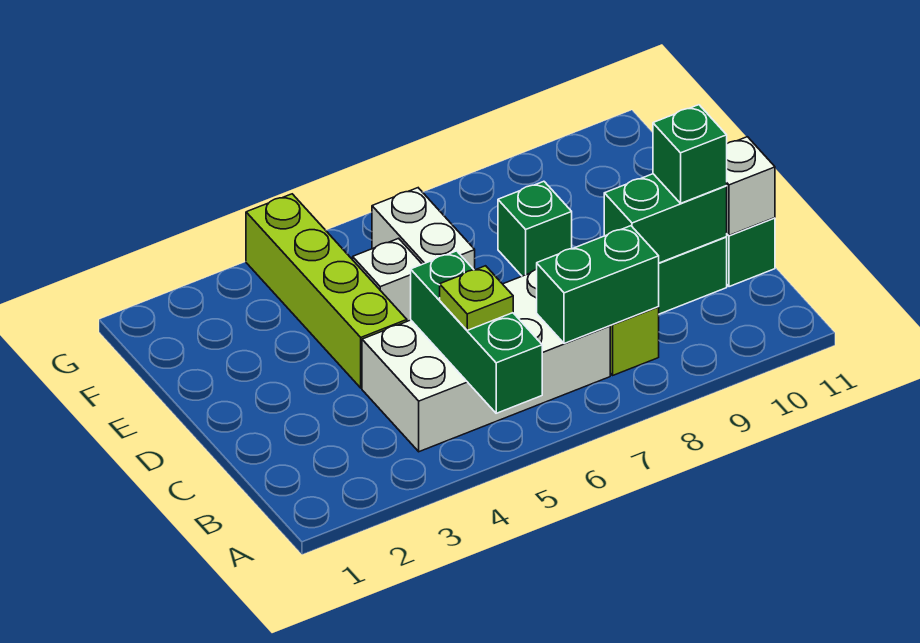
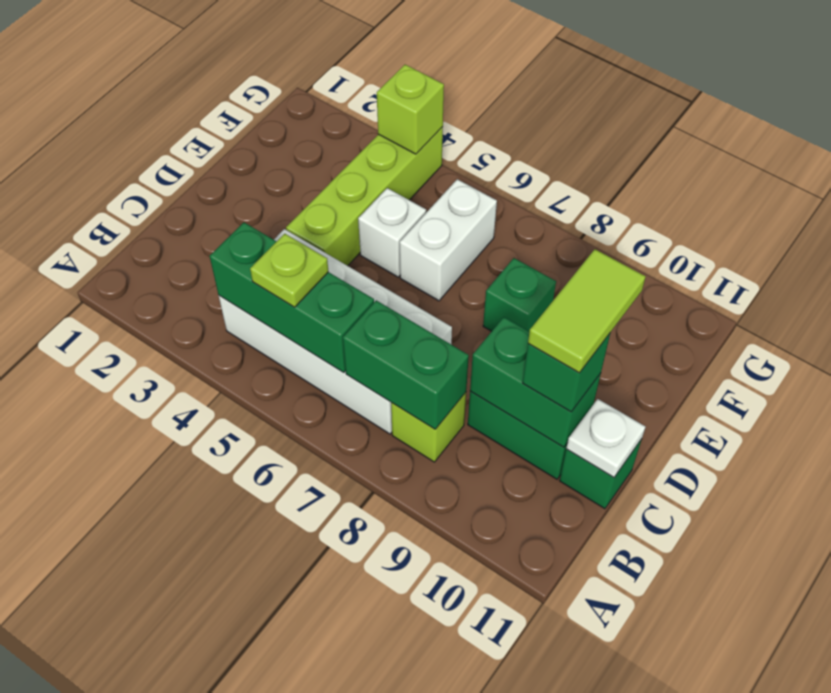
green 1x3 brick [411,251,542,413] -> green 1x3 brick turned to [210,222,374,373]
none -> lime 1x2 tile [528,249,646,373]
white 1x1 brick [727,137,775,235] -> white 1x1 plate [566,399,645,477]
none -> lime 1x1 brick [377,65,444,154]

